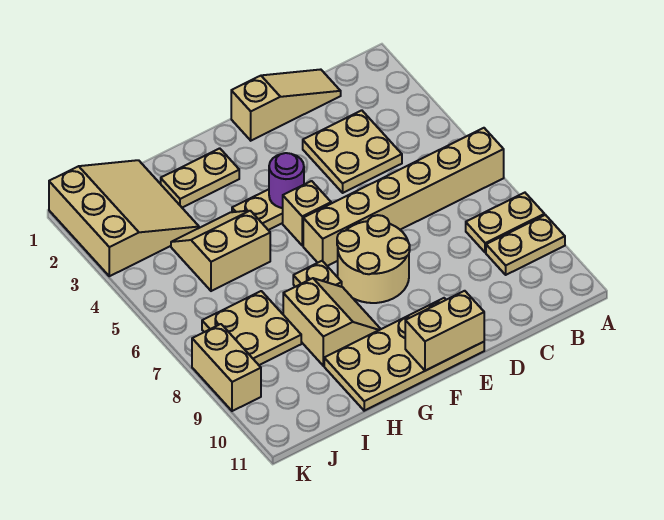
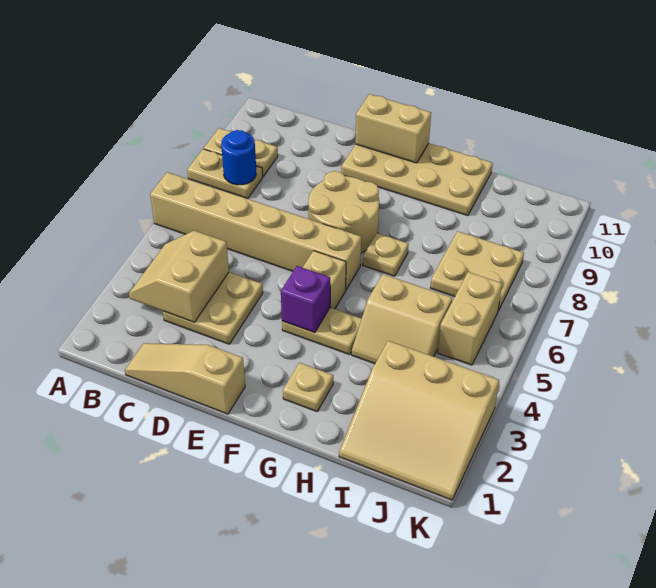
none -> blue 1x1 round brick [221,130,256,185]
purple 1x1 round brick [269,153,304,208] -> purple 1x1 brick [281,266,330,333]
tan 1x2 plate [161,148,239,208] -> tan 1x1 plate [283,363,333,412]
tan 2x2 slope [283,278,381,366] -> tan 2x2 slope moved to [129,231,229,322]
tan 3x3 slope [49,160,199,276] -> tan 3x3 slope turned to [339,341,499,500]
tan 1x2 brick [192,324,261,411] -> tan 1x2 brick moved to [438,272,502,365]

